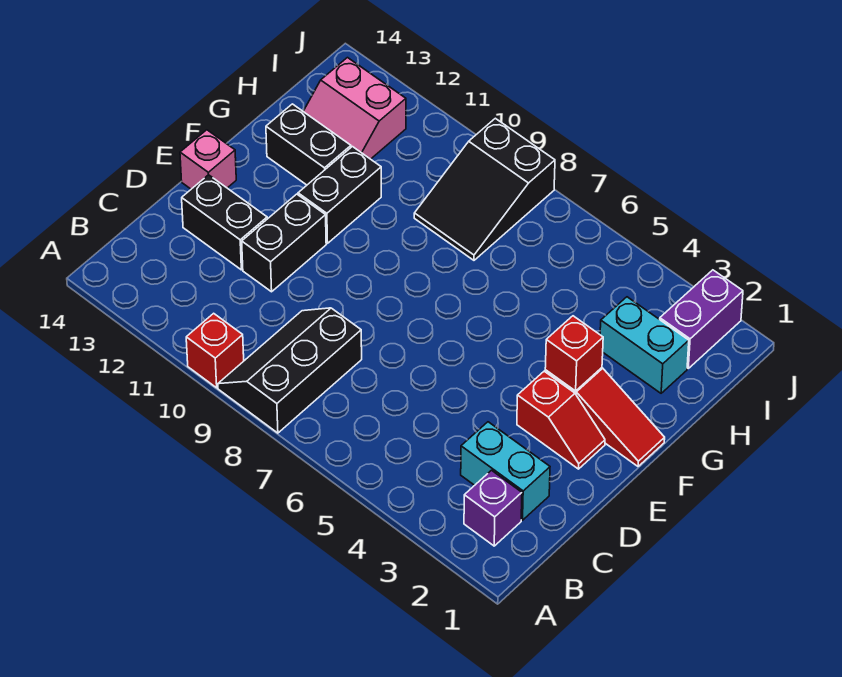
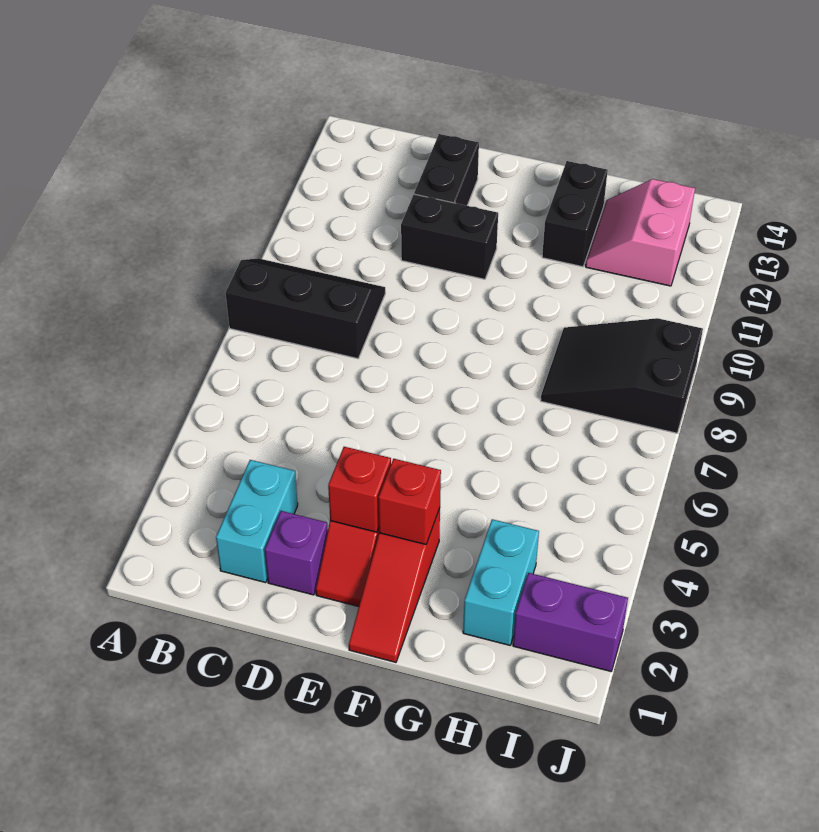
red 1x1 brick [186,313,244,388] -> red 1x1 brick moved to [328,447,391,532]
purple 1x1 brick [464,470,522,546] -> purple 1x1 brick moved to [265,511,328,595]
pink 1x1 brick [180,130,236,189] -> none
black 1x2 brick [298,147,381,243] -> none

